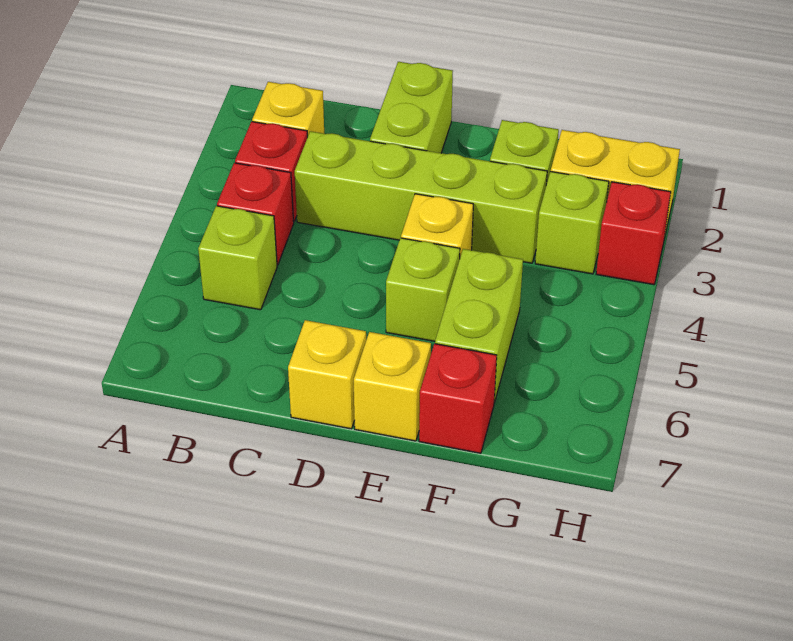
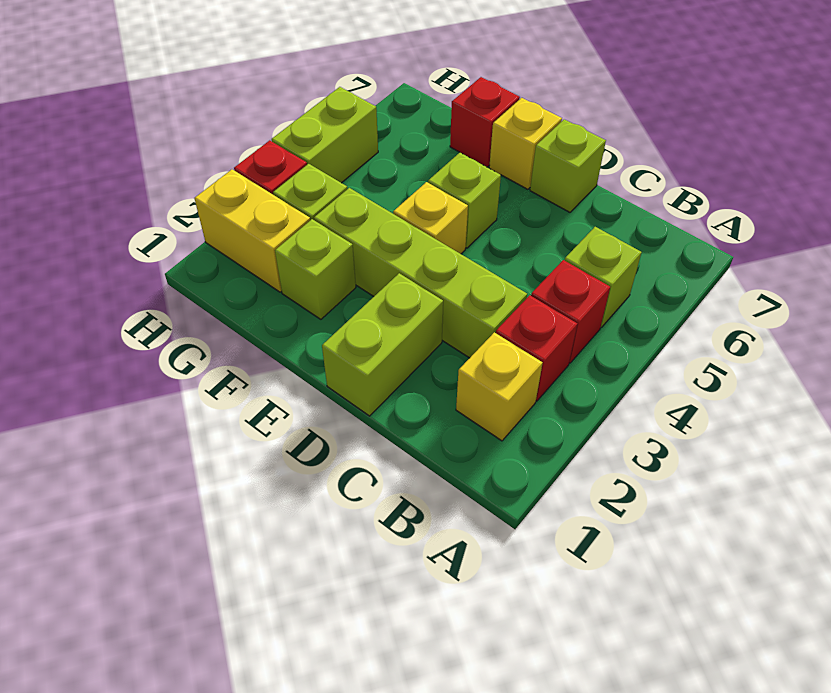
yellow 1x1 brick [288,320,366,429] -> lime 1x1 brick [530,119,606,212]
lime 1x2 brick [435,249,523,403] -> lime 1x2 brick moved to [272,87,378,183]

